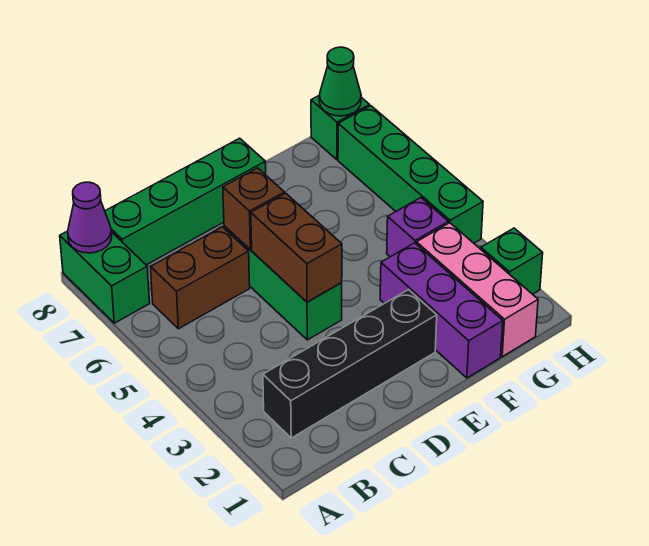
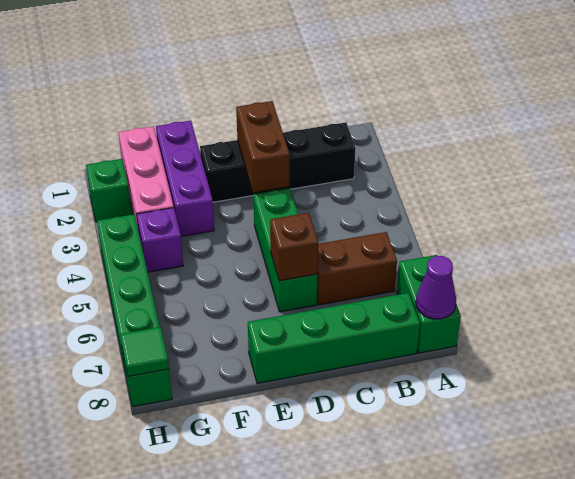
brown 1x2 brick [251,193,342,302] -> brown 1x2 brick moved to [236,101,290,192]
green 1x1 cone [319,47,361,116] -> green 1x1 tile [120,327,169,377]

